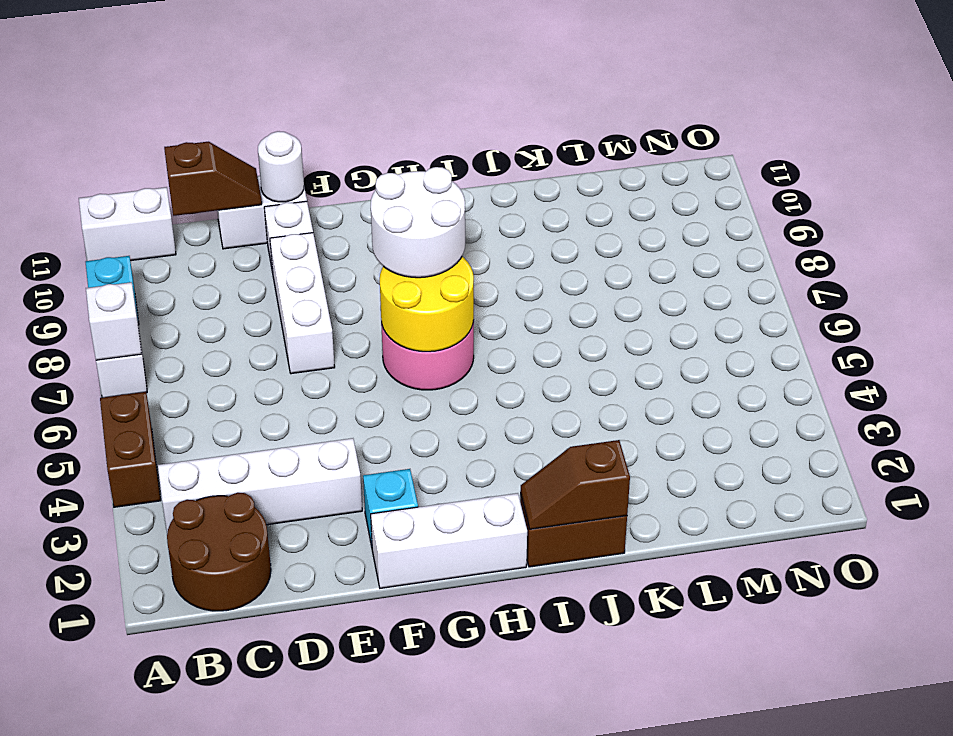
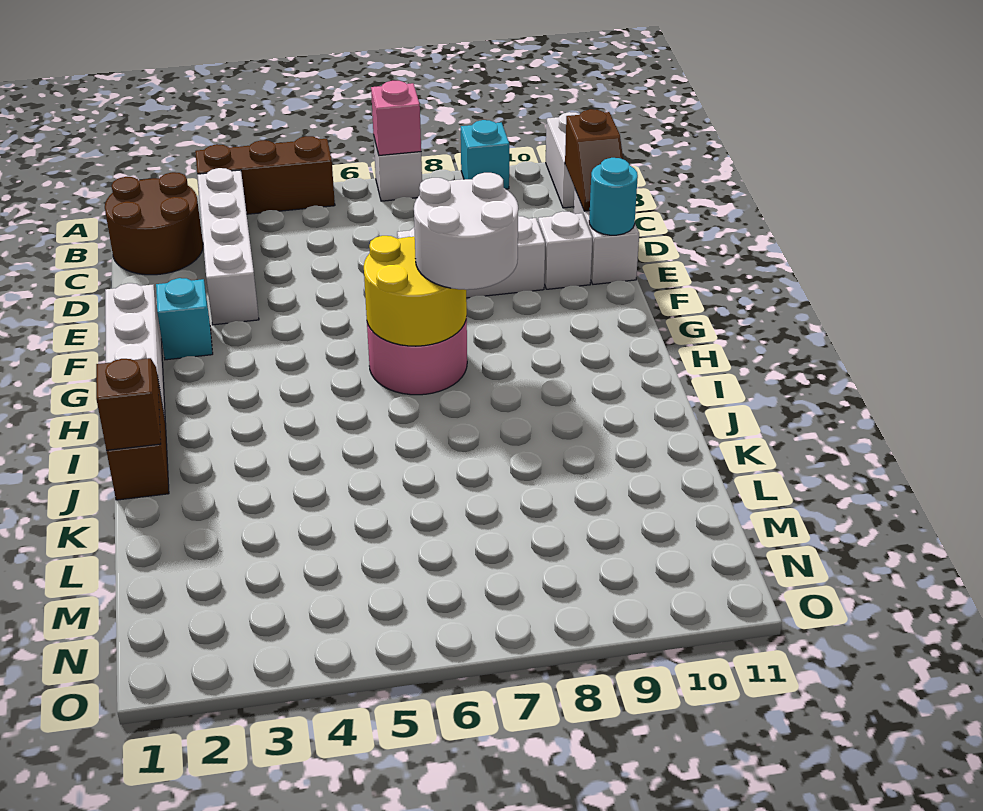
brown 1x2 brick [100,392,161,507] -> brown 1x3 brick [195,136,335,214]
white 1x1 brick [86,282,142,360] -> pink 1x1 brick [371,81,421,155]
white 1x1 round brick [258,131,304,202] -> cyan 1x1 round brick [589,158,638,235]

